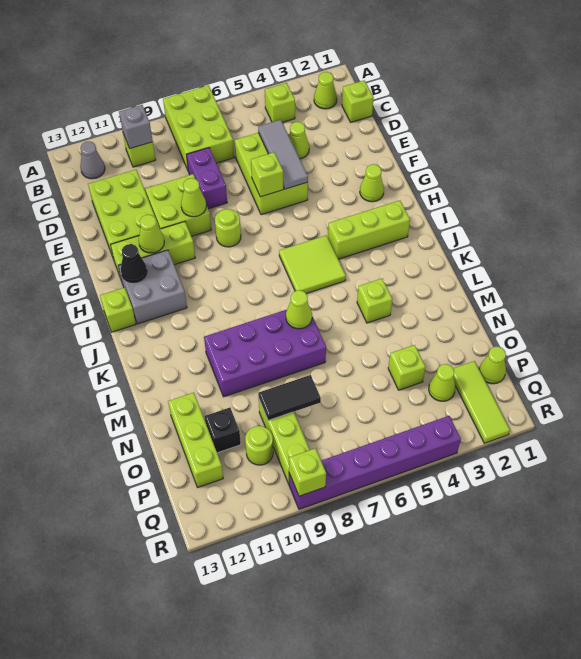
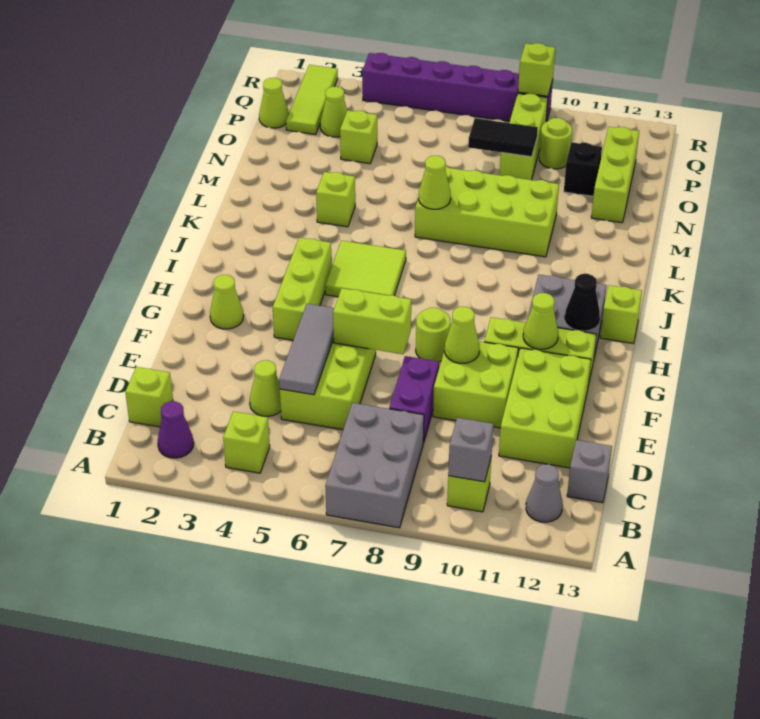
lime 2x3 brick [163,85,234,170] -> grey 2x3 brick [325,403,424,528]
lime 1x1 cone [314,72,337,109] -> purple 1x1 cone [158,401,194,458]
none -> grey 1x1 brick [567,440,612,503]
lime 1x1 brick [251,152,284,197] -> lime 1x2 brick [333,288,411,354]
lime 1x3 brick [328,201,410,259] -> lime 1x3 brick turned to [273,238,332,340]
purple 2x4 brick [204,310,326,397] -> lime 2x4 brick [415,167,559,257]

